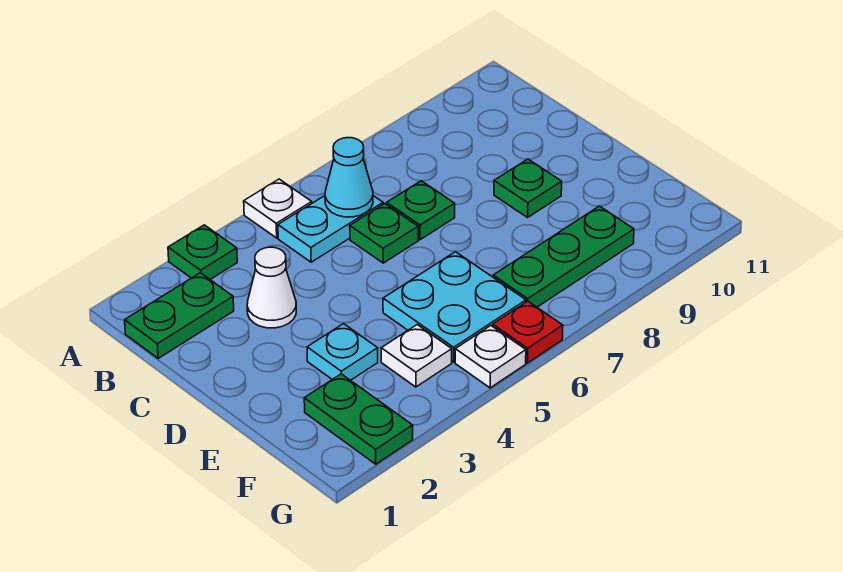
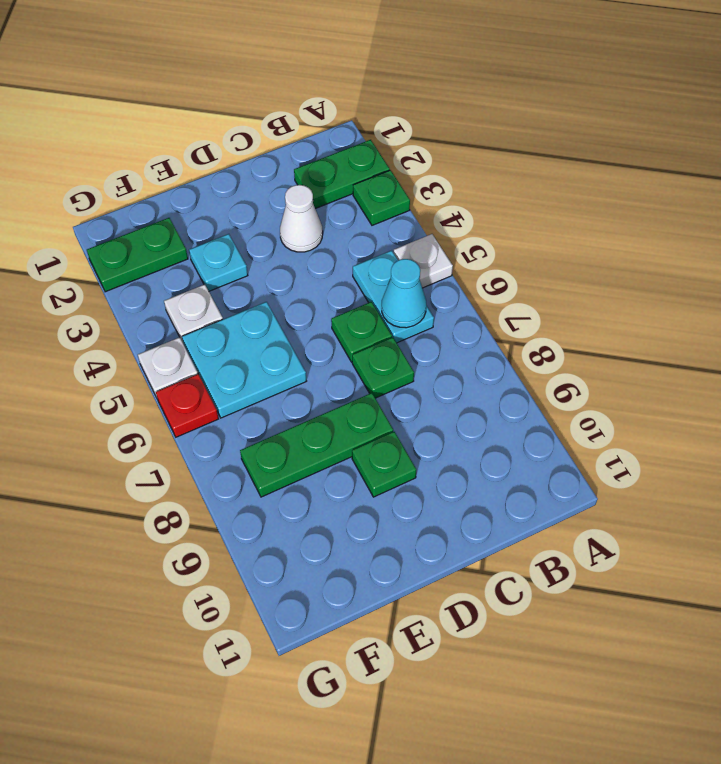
green 1x2 plate [125,273,234,358] -> green 1x2 plate turned to [294,140,390,209]
green 1x3 plate [493,206,634,307] -> green 1x3 plate turned to [240,393,393,497]

